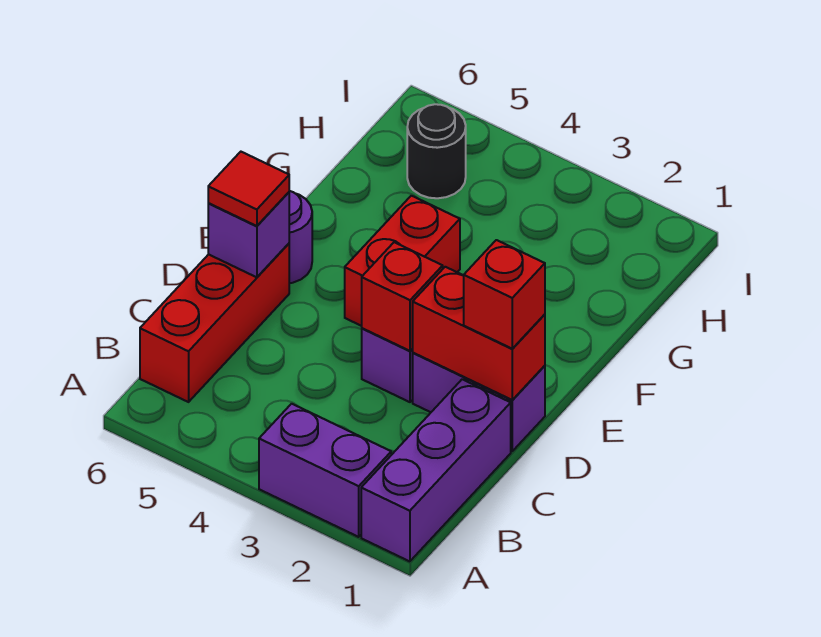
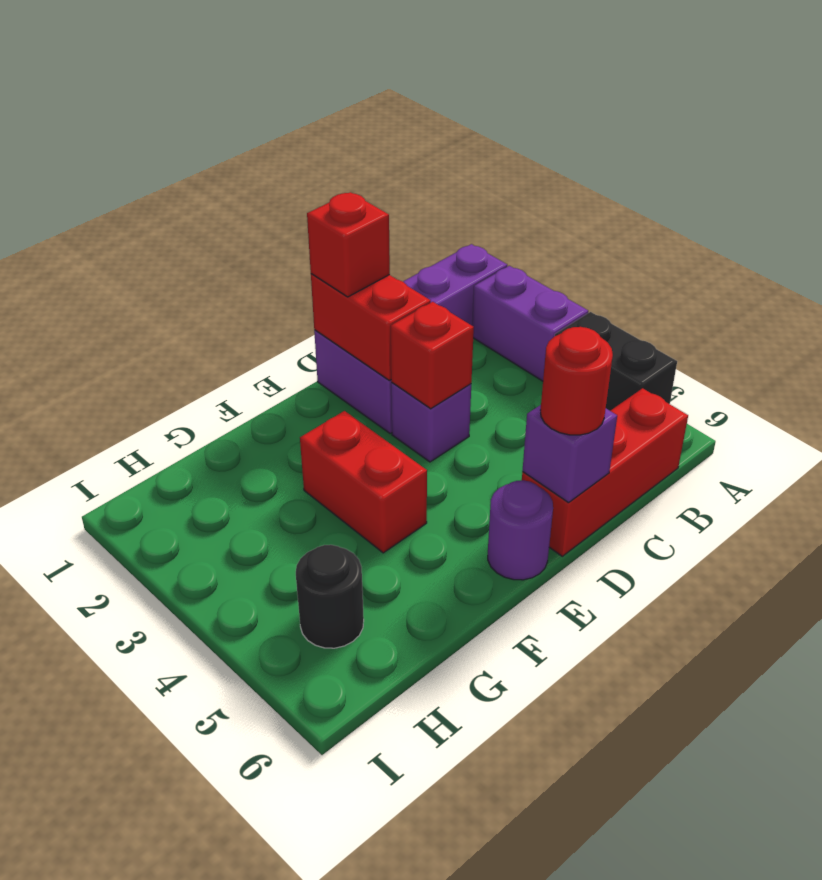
none -> black 1x2 brick [555,312,677,411]
red 1x1 tile [208,152,289,226] -> red 1x1 round brick [541,327,613,435]
red 1x2 brick [345,196,460,326] -> red 1x2 brick turned to [300,411,427,553]

